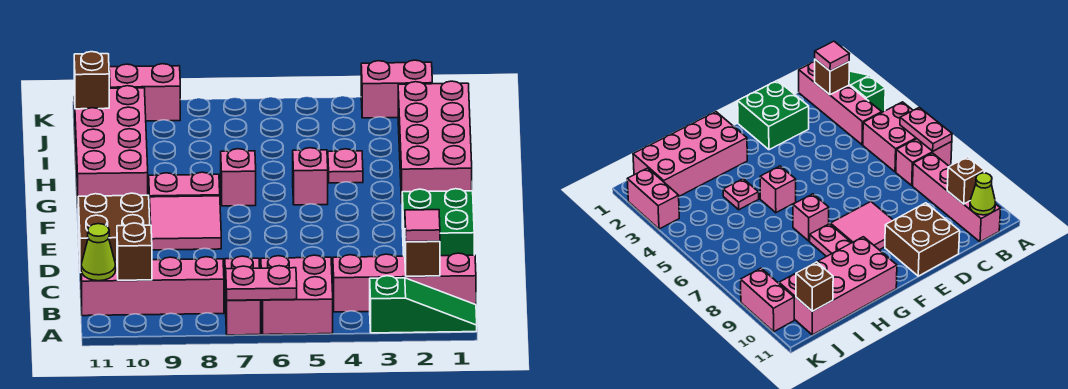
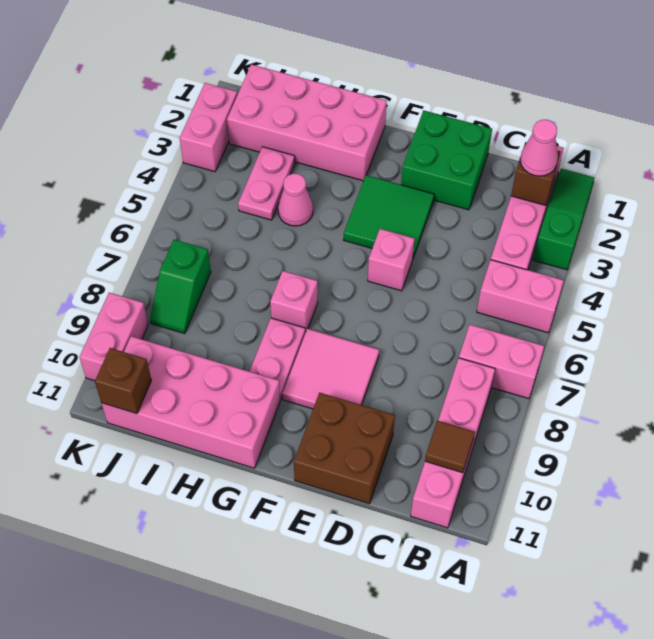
pink 2x2 brick [261,255,333,335] -> pink 1x2 brick [477,260,564,333]
pink 1x2 plate [226,266,297,300] -> pink 1x2 plate moved to [238,147,295,220]
pink 1x1 tile [405,210,440,242] -> pink 1x1 cone [520,120,558,176]
brown 1x1 brick [117,223,152,280] -> brown 1x1 tile [425,421,475,473]
lime 1x1 cone [81,224,116,281] -> none
none -> green 2x2 tile [344,175,434,258]
pink 1x1 brick [293,148,328,205] -> pink 1x1 brick moved to [368,229,414,291]
pink 1x1 plate [328,149,363,183] -> pink 1x1 cone [278,174,313,226]
none -> green 1x2 slope [150,240,211,334]

